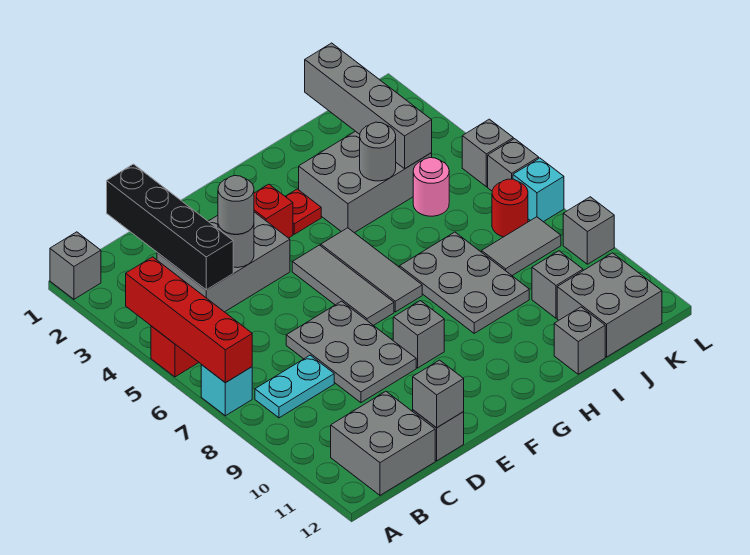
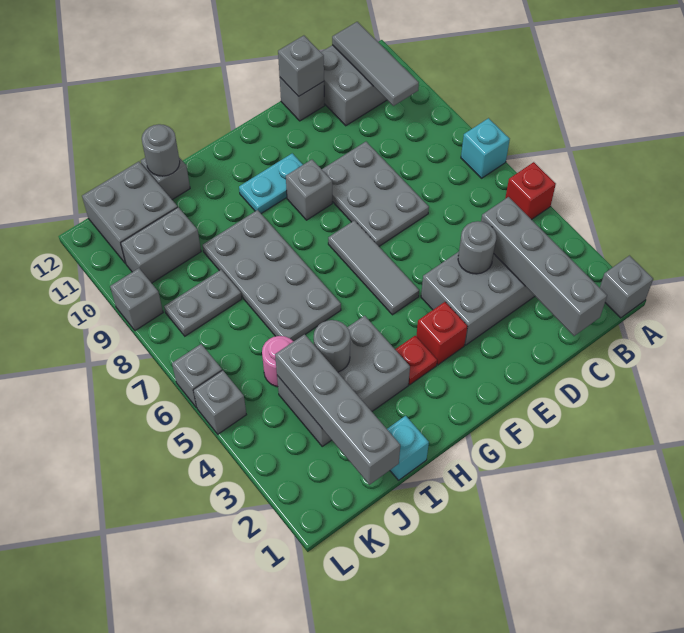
red 1x4 brick [126,257,252,383] -> none
cyan 1x2 plate [255,355,334,418] -> cyan 1x2 plate moved to [239,153,303,214]
black 1x4 brick [107,164,233,290] -> grey 1x4 brick [481,197,607,336]
grey 1x1 round brick [218,176,254,234] -> grey 1x1 round brick moved to [142,124,180,176]
grey 1x3 tile [321,228,422,312] -> grey 1x3 tile moved to [332,22,419,106]
grey 2x3 plate [400,232,529,333] -> grey 2x4 plate [202,210,341,341]
grey 1x2 tile [482,217,561,275] -> grey 1x2 plate [164,270,242,336]
grey 1x1 brick [532,251,583,318] -> grey 1x2 brick [121,207,201,283]
red 1x1 round brick [492,179,528,237] -> none
cyan 1x1 brick [513,158,564,222] -> cyan 1x1 brick moved to [387,416,429,480]

